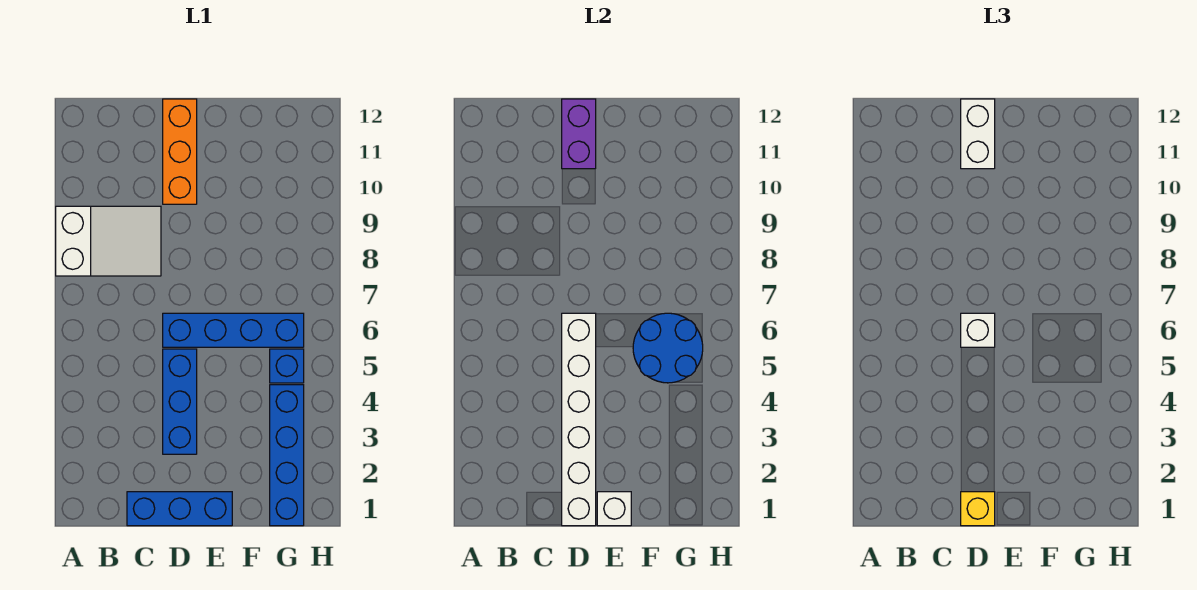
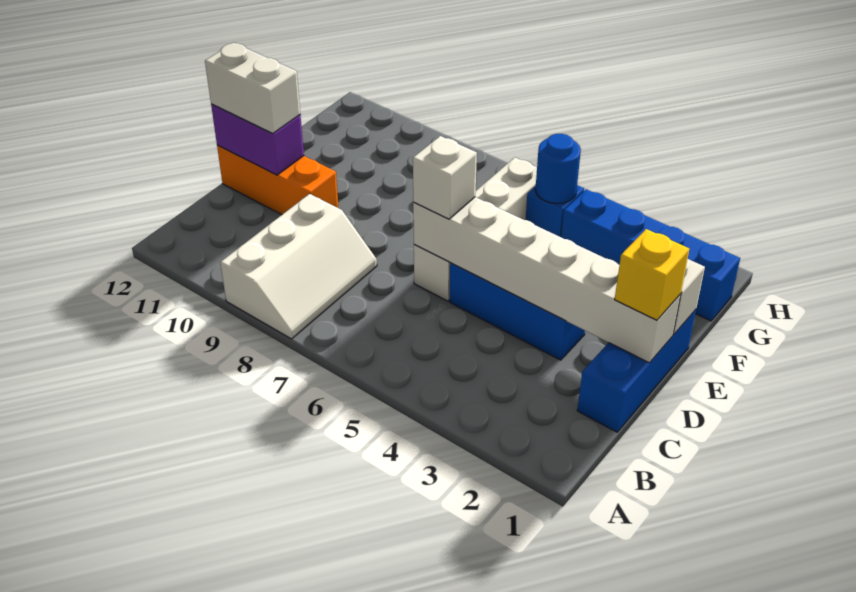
white 2x3 slope [56,206,161,276] -> white 2x3 slope turned to [220,194,377,339]
blue 1x4 brick [163,313,304,347] -> white 1x4 brick [414,158,537,301]
blue 2x2 round brick [633,313,703,383] -> blue 1x1 round brick [535,134,581,204]

